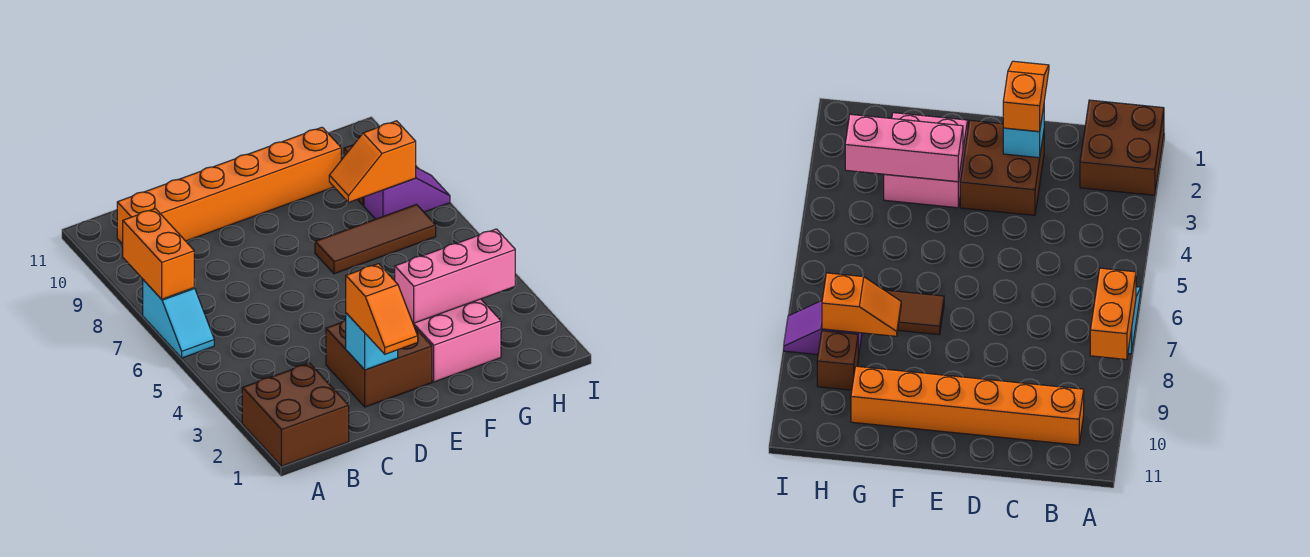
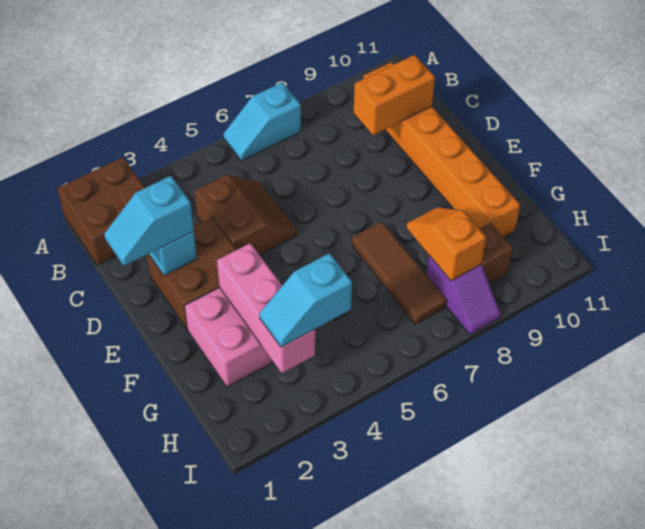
orange 1x2 brick [123,209,194,299] -> orange 1x2 brick moved to [353,55,435,135]
none -> brown 2x2 slope [195,175,297,255]
orange 1x2 slope [346,264,418,354] -> cyan 1x2 slope [104,176,194,266]
none -> cyan 1x2 slope [259,253,352,347]

